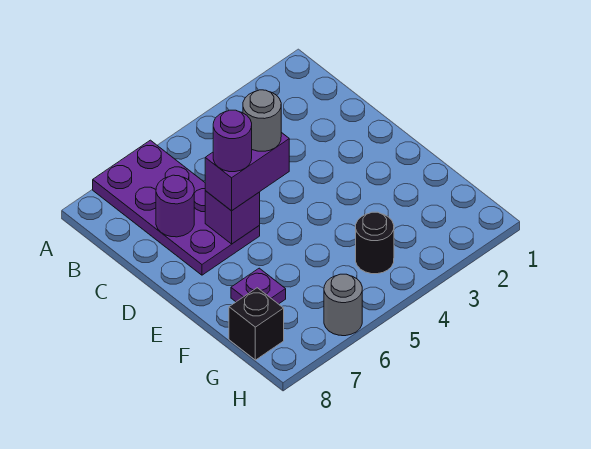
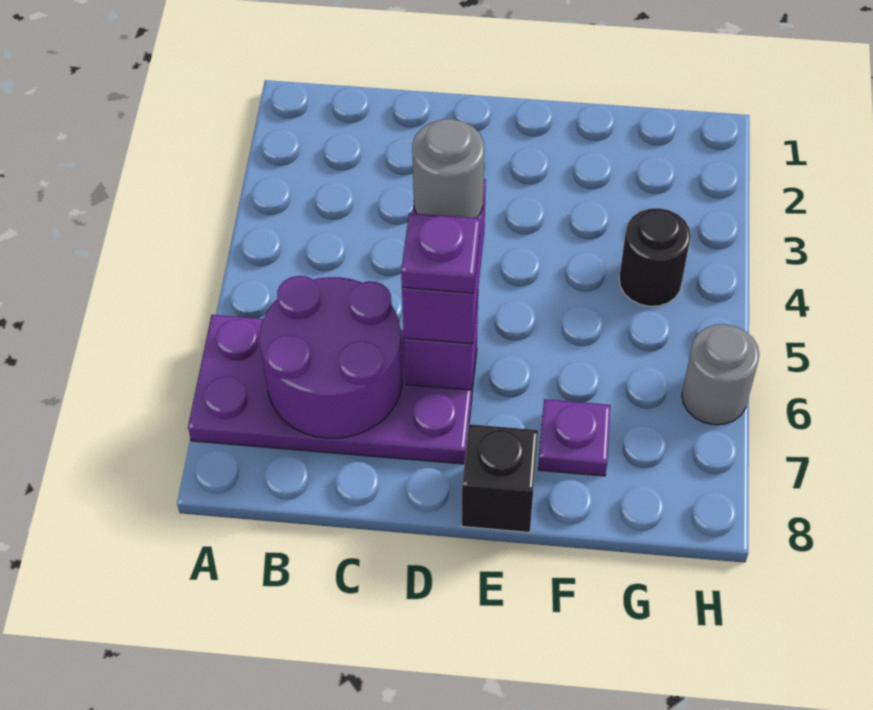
purple 1x1 round brick [156,175,194,237] -> purple 2x2 round brick [260,276,402,438]
purple 1x1 round brick [213,110,252,172] -> purple 1x1 plate [401,213,480,293]
black 1x1 brick [229,288,284,360] -> black 1x1 brick moved to [462,424,538,532]

